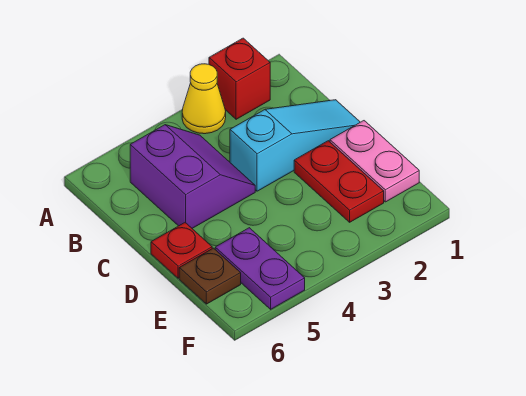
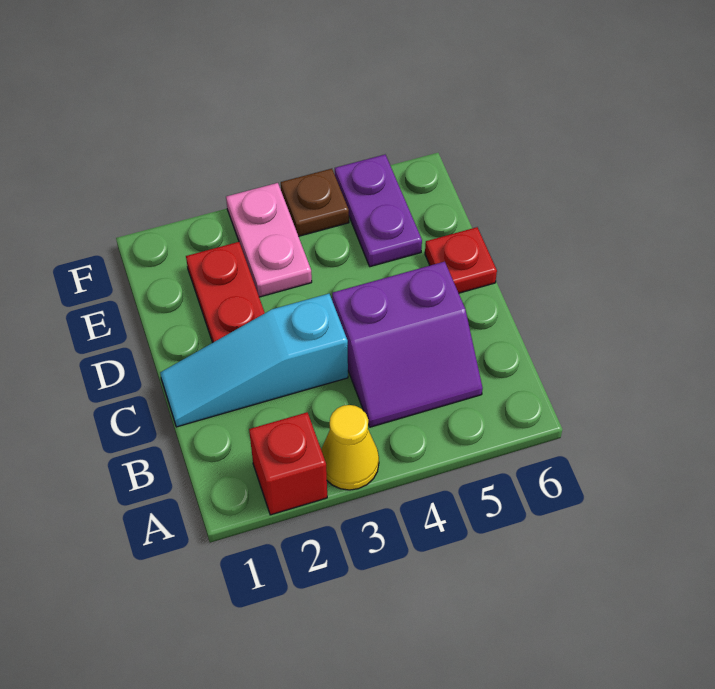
purple 2x2 slope [130,125,255,228] -> purple 2x2 slope turned to [332,262,483,427]
pink 1x2 plate [330,121,419,202] -> pink 1x2 plate moved to [226,183,312,297]
brown 1x1 plate [179,248,241,304] -> brown 1x1 plate moved to [281,169,349,236]

